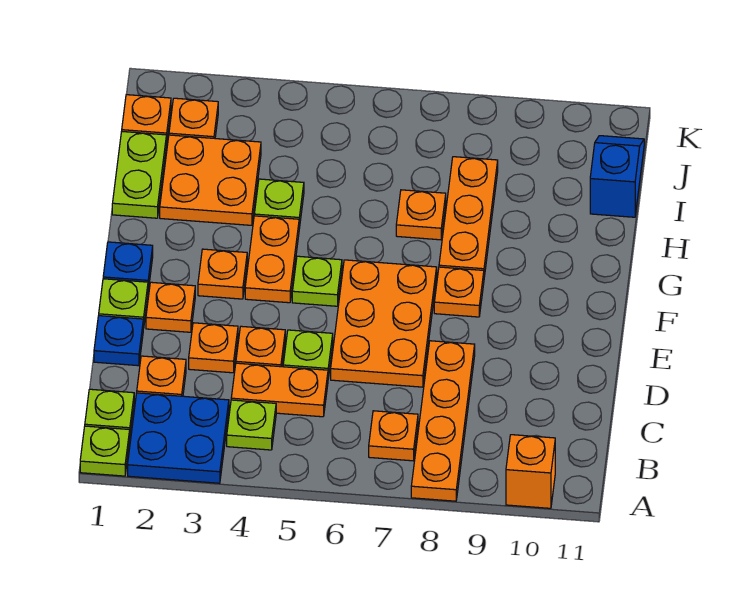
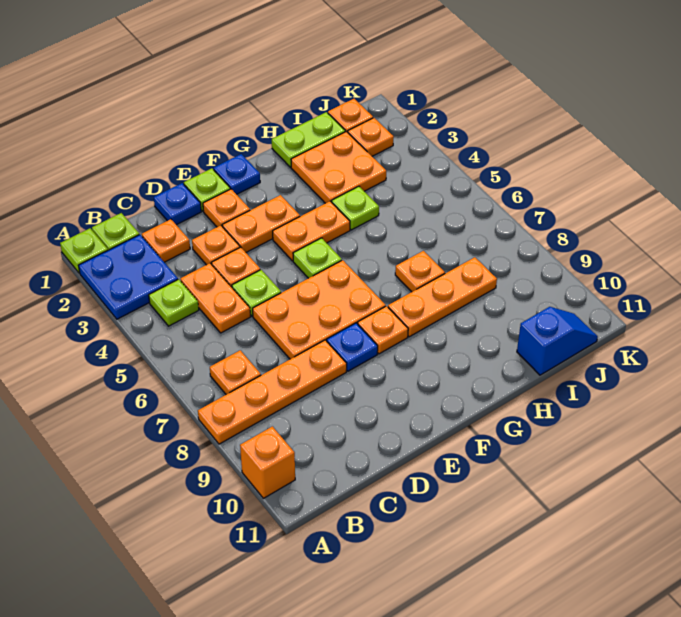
none -> blue 1x1 plate [327,323,378,371]
orange 1x1 plate [198,249,247,299] -> orange 1x2 plate [222,195,300,252]

